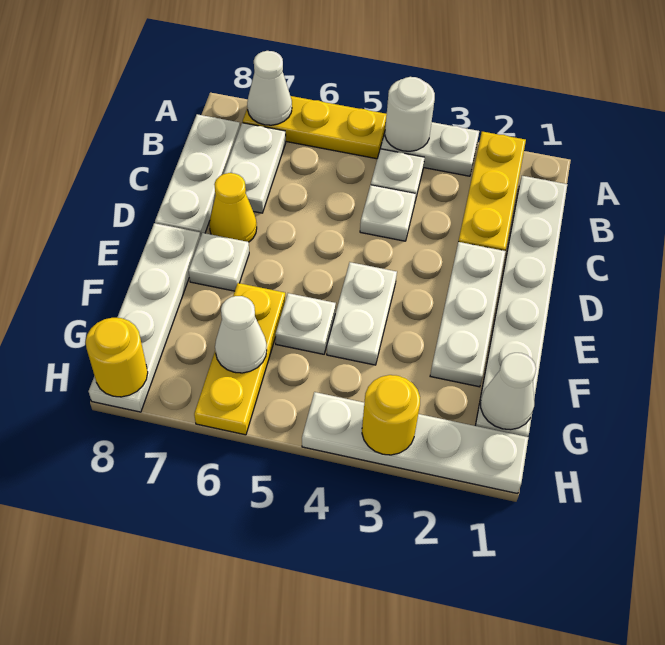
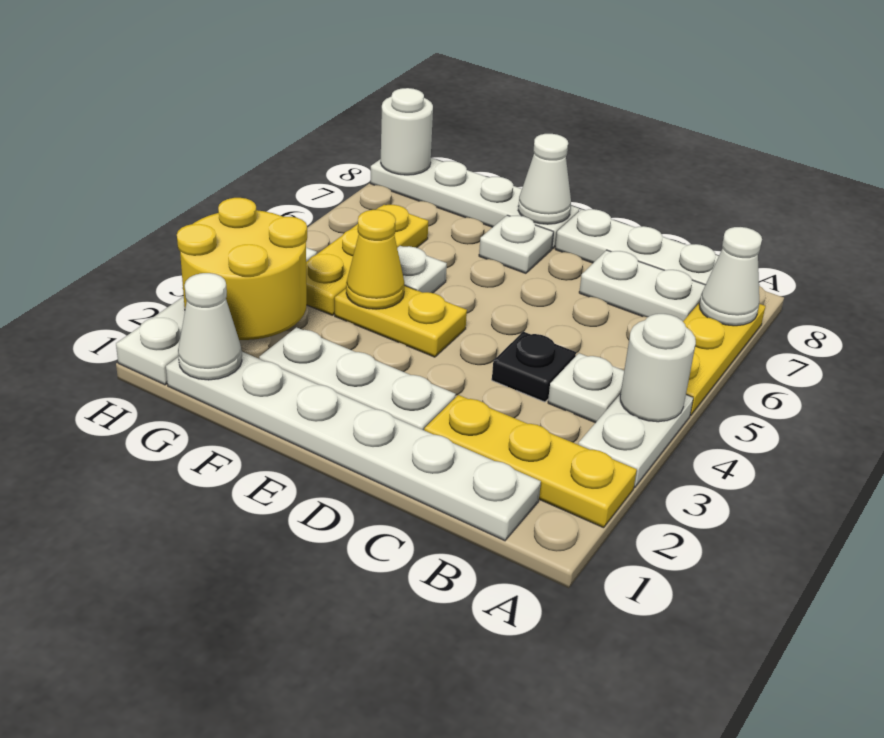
white 1x1 plate [360,185,416,241] -> black 1x1 plate [492,332,576,402]
yellow 1x1 cone [209,173,257,242] -> yellow 1x1 cone moved to [346,210,405,309]
white 1x2 plate [327,262,397,365] -> yellow 1x2 plate [335,285,467,357]
yellow 1x3 plate [194,283,285,435] -> yellow 1x3 plate turned to [306,205,428,315]
white 1x1 cone [215,296,267,373] -> white 1x1 cone moved to [518,134,571,224]
yellow 1x1 round brick [362,375,420,455] -> yellow 2x2 round brick [177,198,307,340]
yellow 1x1 round brick [86,318,148,397] -> white 1x1 round brick [381,88,433,175]

